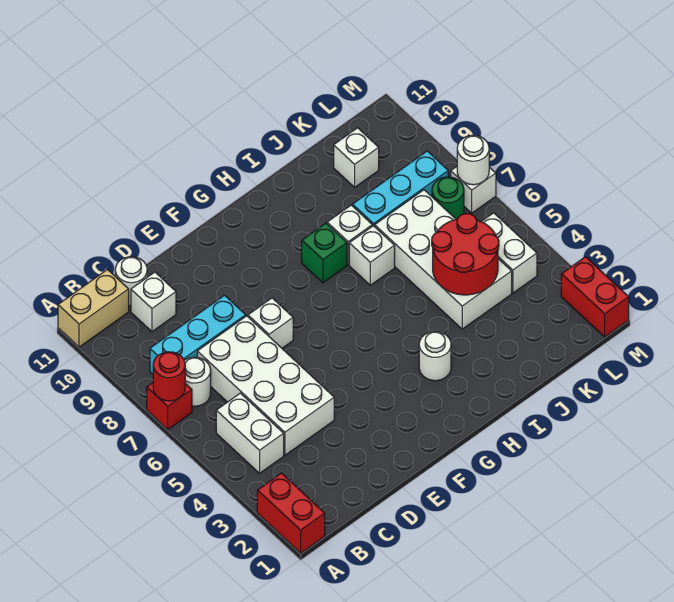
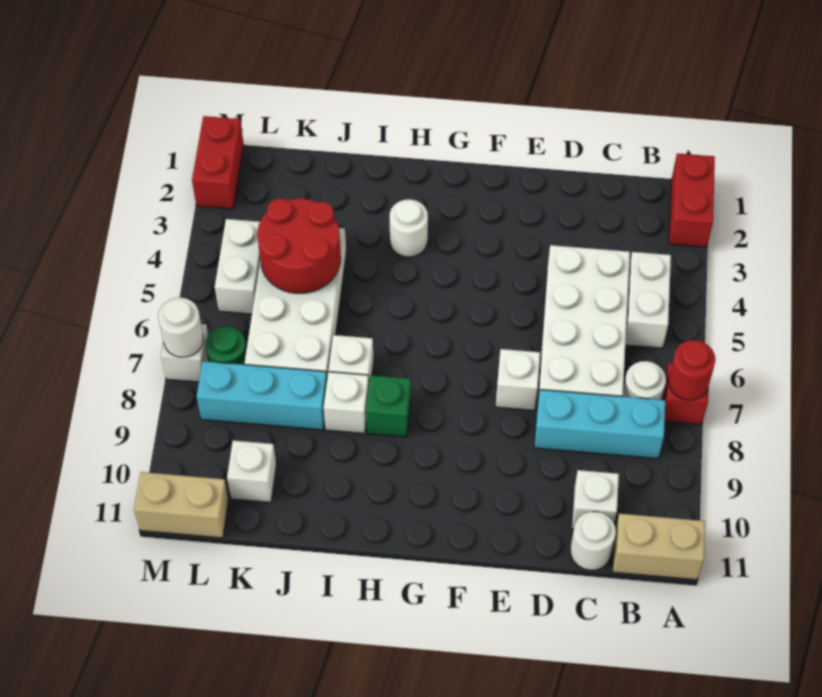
none -> tan 1x2 brick [134,472,229,538]

